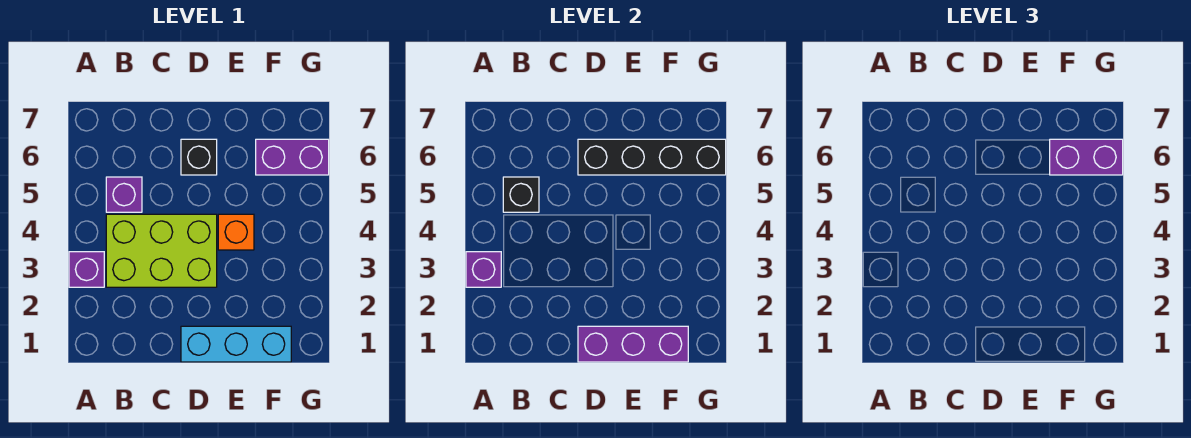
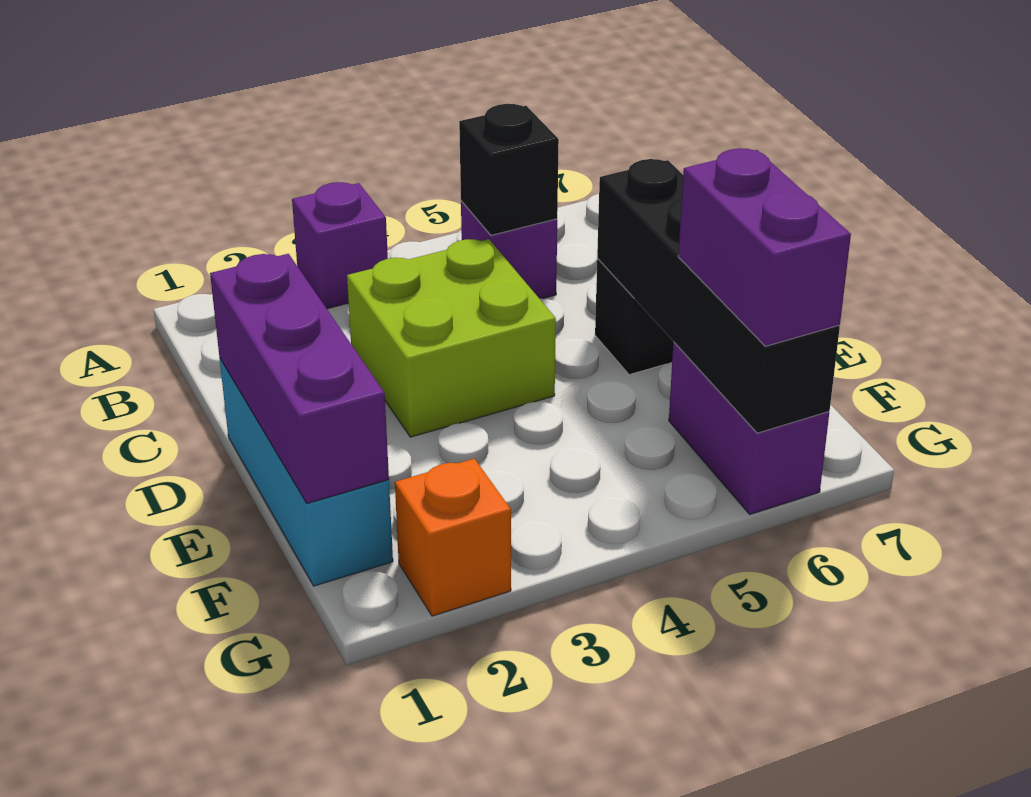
purple 1x1 brick [466,252,501,287] -> none
lime 2x3 brick [106,214,217,287] -> lime 2x2 brick [347,239,556,437]
orange 1x1 brick [218,214,254,250] -> orange 1x1 brick moved to [395,459,511,616]

